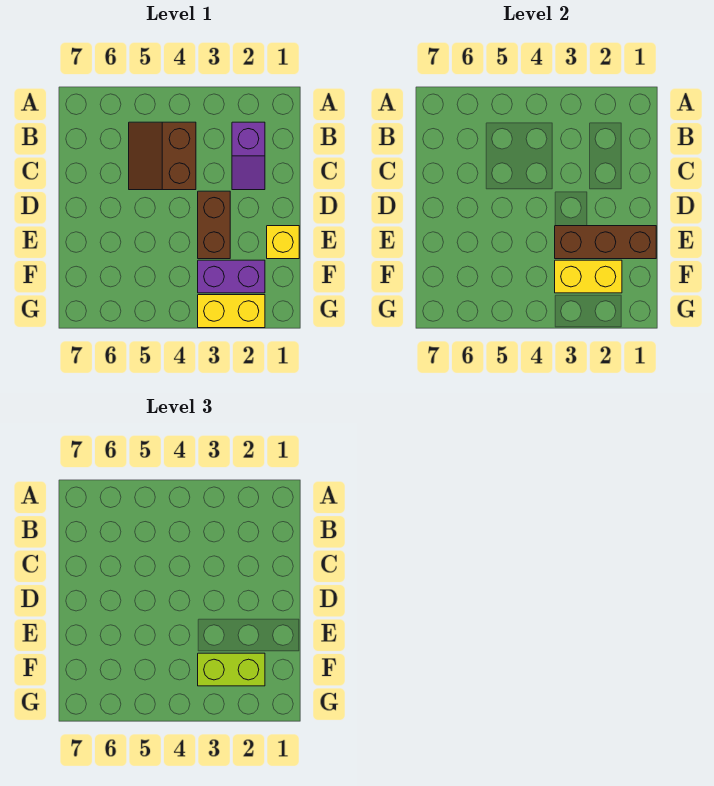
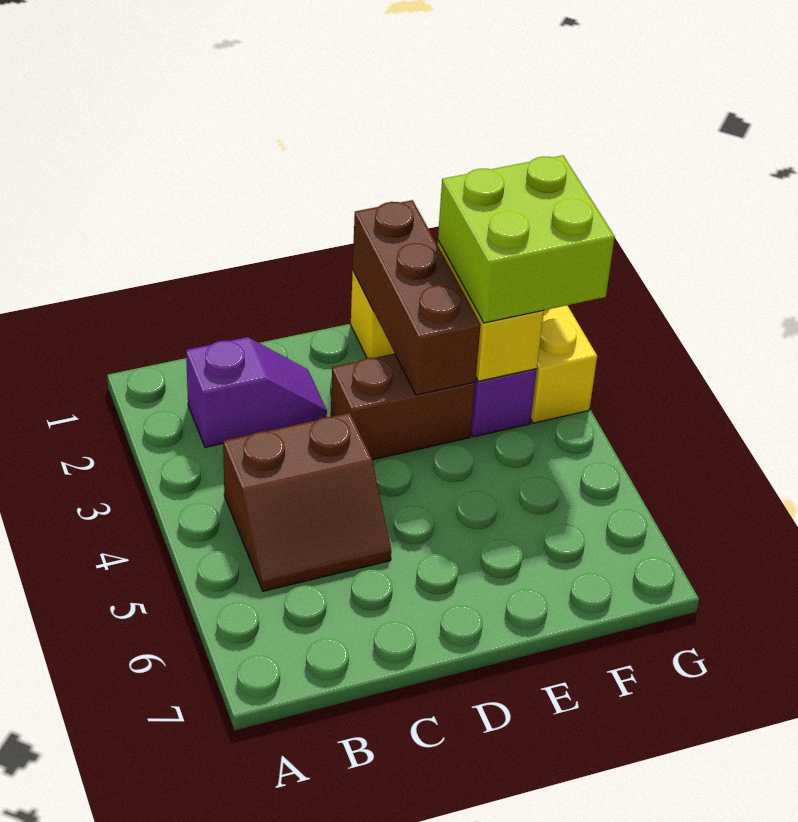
lime 1x2 brick [198,653,265,686] -> lime 2x2 brick [438,155,615,323]

